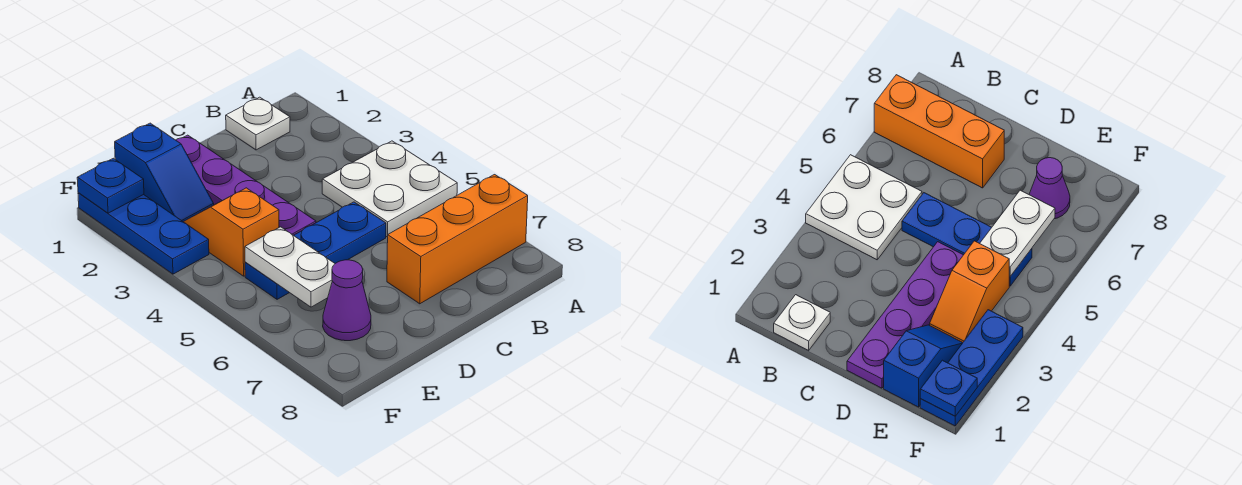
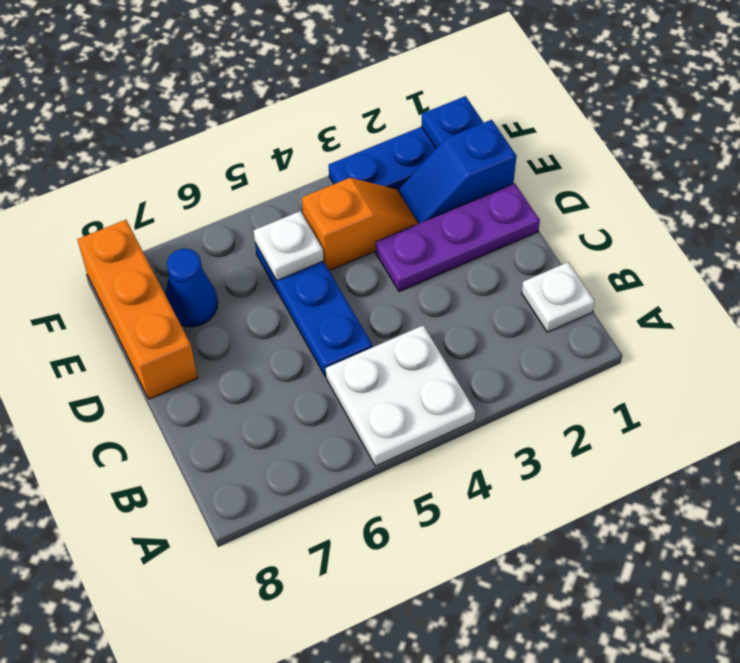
orange 1x3 brick [387,175,528,304] -> orange 1x3 brick moved to [77,220,198,399]
purple 1x4 plate [176,135,316,235] -> purple 1x3 plate [376,183,540,292]
white 1x2 plate [245,227,335,307] -> white 1x1 plate [254,211,324,280]
purple 1x1 cone [323,260,371,341] -> blue 1x1 cone [166,249,218,327]

